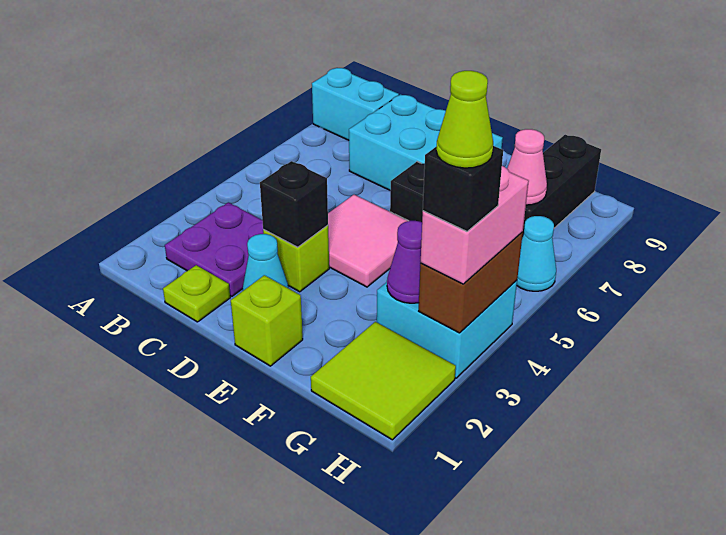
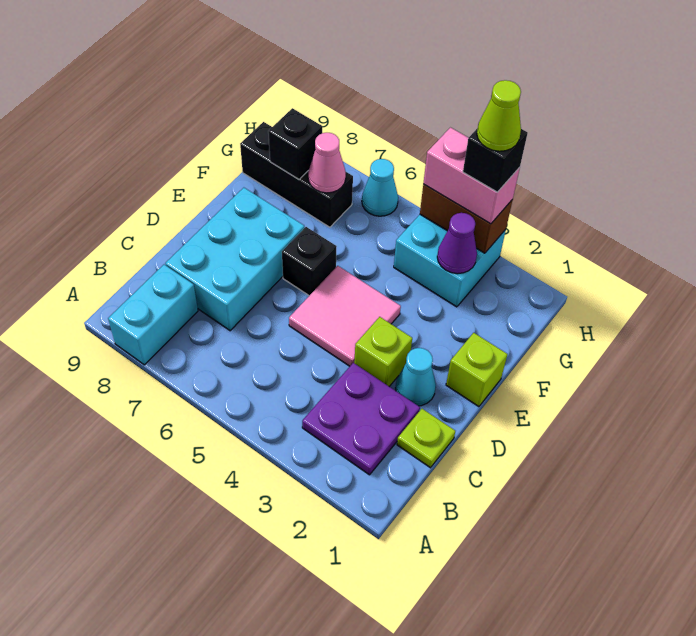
black 1x1 brick [260,161,328,247] -> black 1x1 brick moved to [268,108,322,179]
lime 2x2 tile [311,322,456,440] -> none

